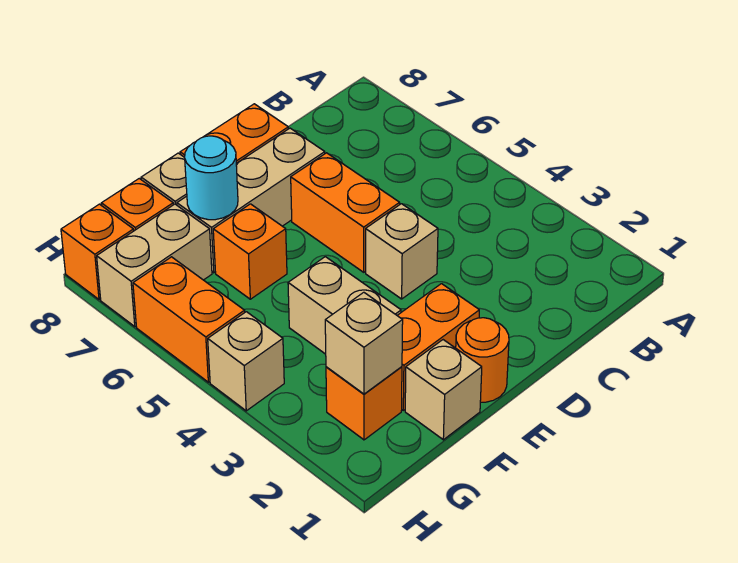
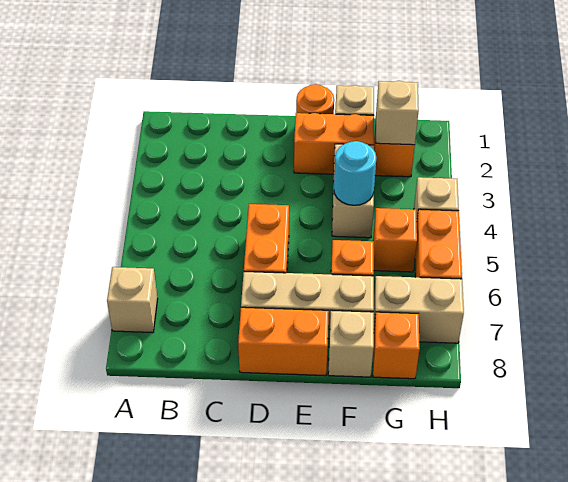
tan 1x1 brick [366,204,438,299] -> tan 1x1 brick moved to [107,267,158,333]
cyan 1x1 round brick [185,136,238,220] -> cyan 1x1 round brick moved to [334,141,376,205]
orange 1x1 brick [61,204,134,300] -> orange 1x1 brick moved to [373,208,417,272]

